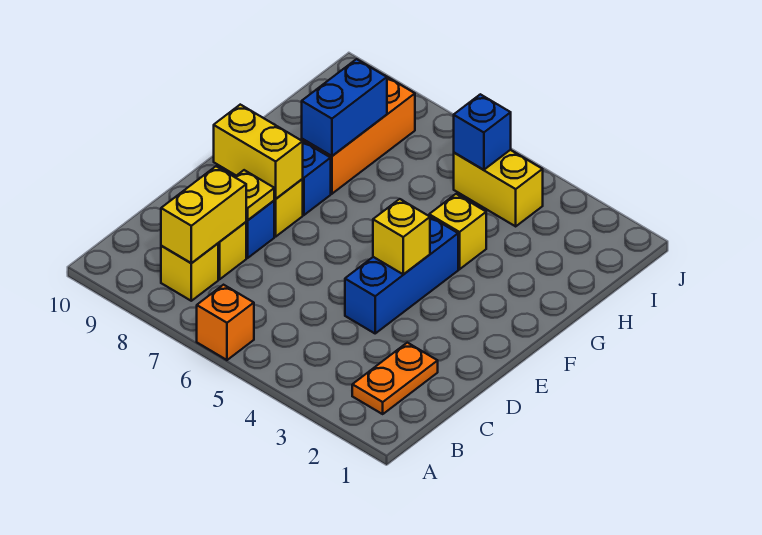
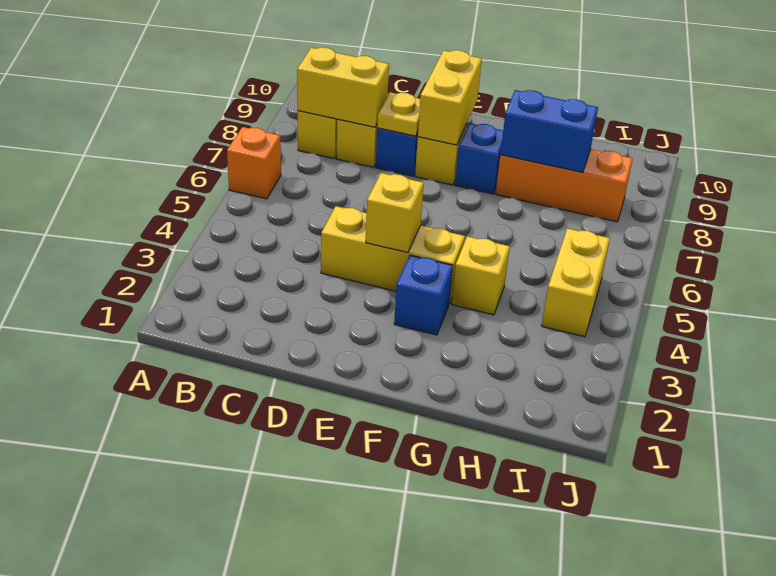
orange 1x2 plate [352,343,438,414] -> none
blue 1x3 brick [345,217,458,333] -> yellow 1x3 brick [321,206,465,304]
blue 1x1 brick [454,94,511,170] -> blue 1x1 brick moved to [394,255,453,335]

